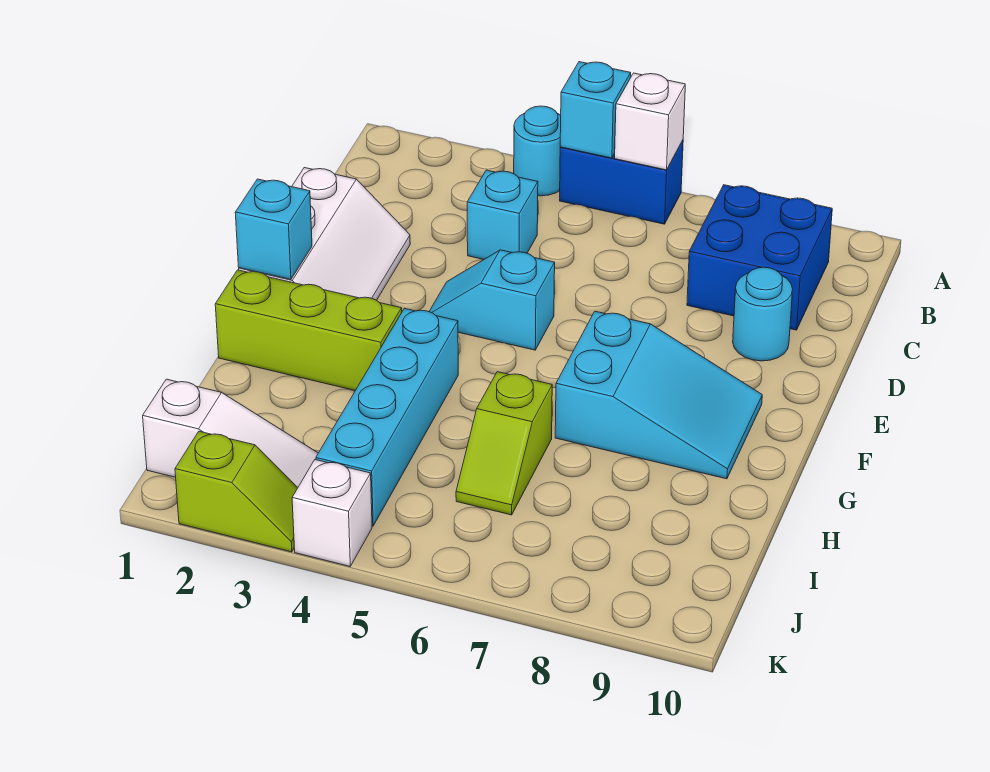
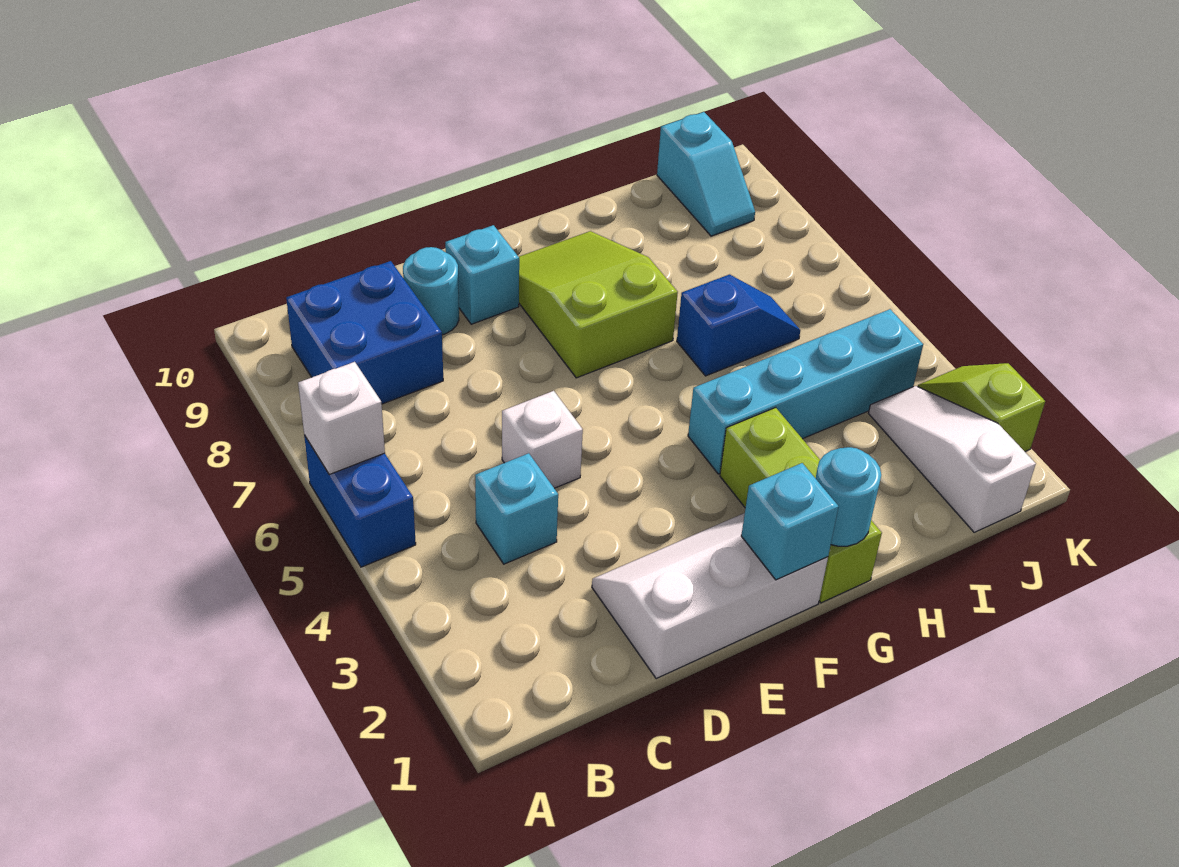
cyan 1x1 round brick [514,106,561,196] -> cyan 1x1 round brick moved to [816,447,881,546]
cyan 1x1 brick [560,62,631,158] -> cyan 1x1 brick moved to [445,225,519,324]
cyan 1x2 slope [429,250,555,350] -> cyan 1x2 slope moved to [657,112,755,236]
cyan 2x3 slope [555,311,762,479] -> lime 2x3 slope [519,231,678,378]
lime 1x2 slope [456,372,552,515] -> blue 1x2 slope [677,274,800,376]
white 1x1 brick [292,460,372,566] -> white 1x1 brick moved to [502,391,583,488]

